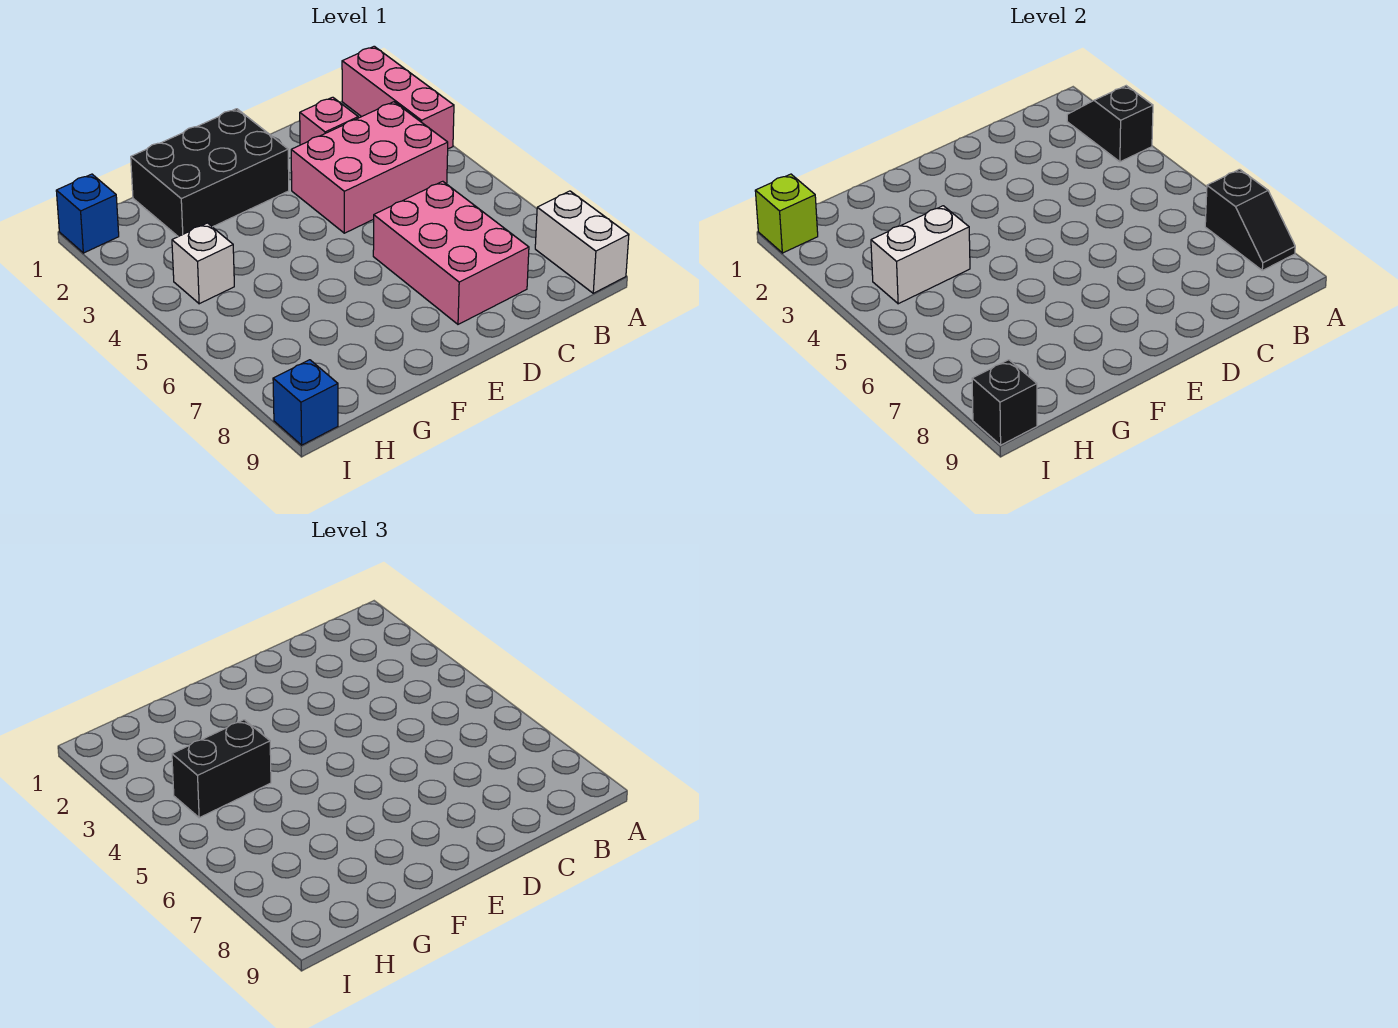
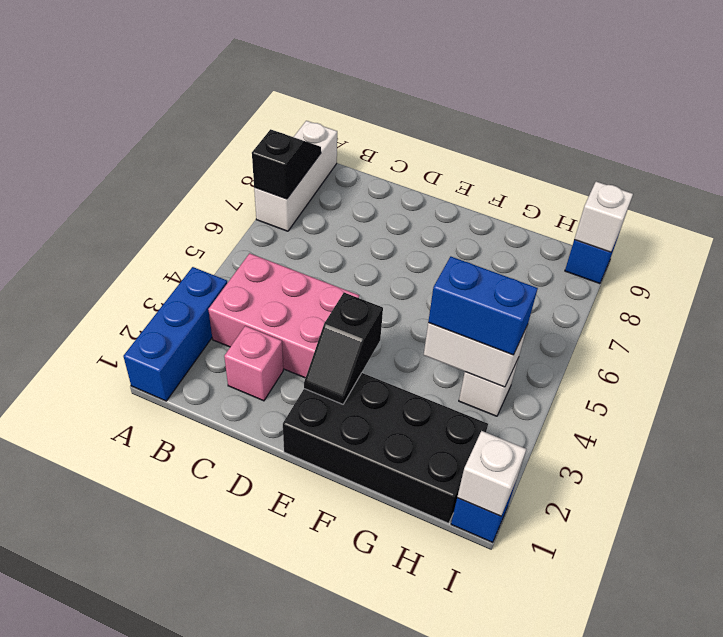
pink 1x3 brick [342,46,454,149] -> blue 1x3 brick [123,267,227,401]
black 1x2 slope [1067,86,1153,162] -> black 1x2 slope moved to [304,293,383,404]
white 1x2 brick [535,191,629,293] -> white 1x3 brick [254,121,337,231]
pink 2x3 brick [373,181,529,324] -> none
black 2x3 brick [131,109,289,237] -> black 2x4 brick [283,373,488,523]
black 1x2 brick [172,720,271,818] -> blue 1x2 brick [428,257,538,355]
lime 1x1 brick [755,174,818,253] -> white 1x1 brick [457,431,526,516]
black 1x1 brick [972,360,1037,445] -> white 1x1 brick [574,182,633,252]

